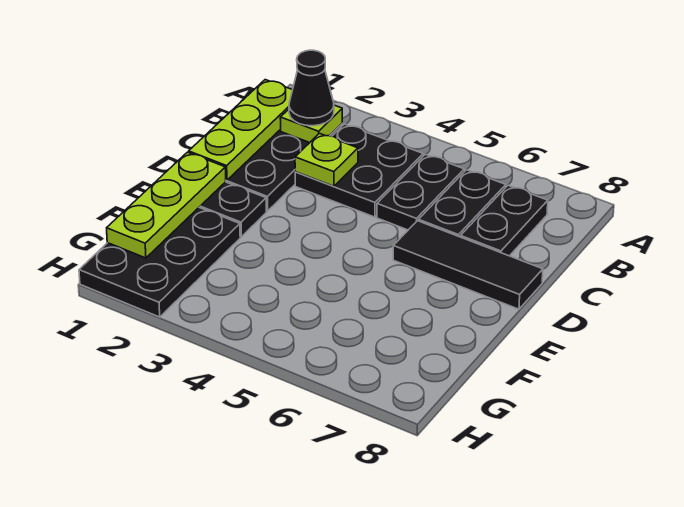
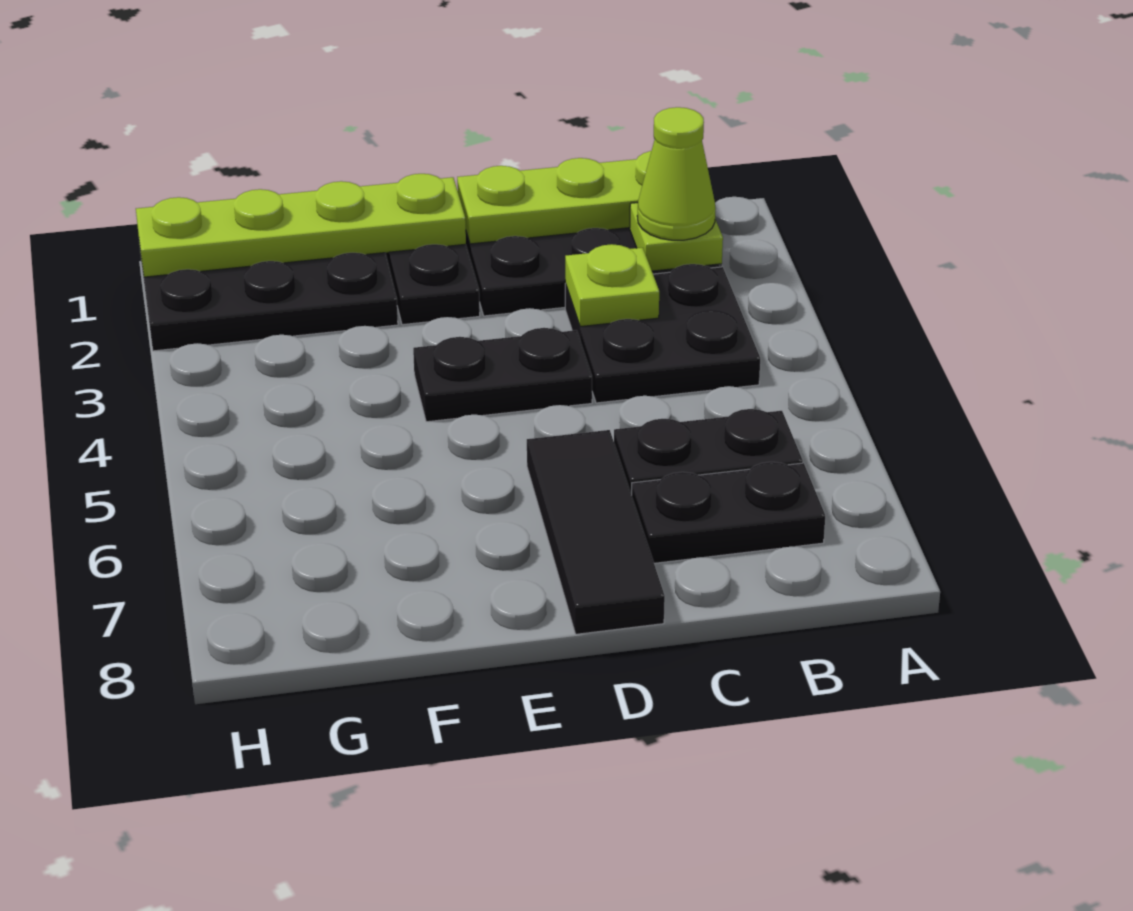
black 1x1 cone [289,50,334,126] -> lime 1x1 cone [637,107,716,240]
black 1x2 plate [377,154,464,230] -> black 1x2 plate moved to [413,328,592,422]
lime 1x3 plate [107,152,226,258] -> lime 1x4 plate [136,174,466,277]

